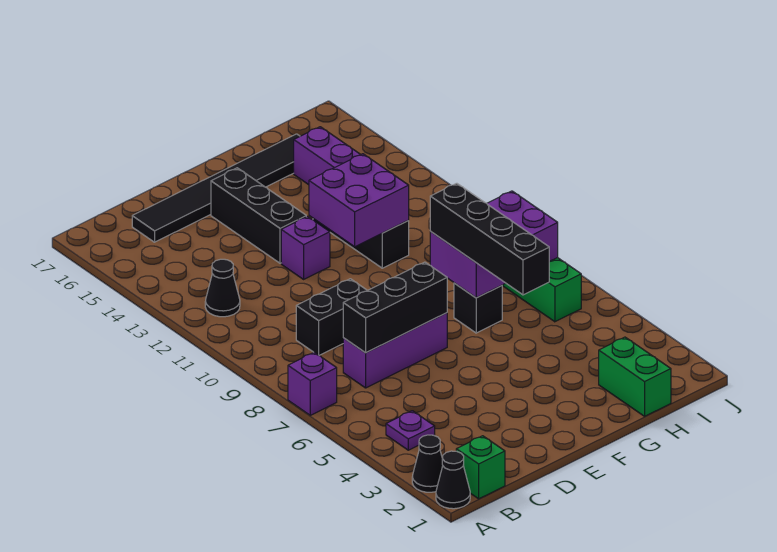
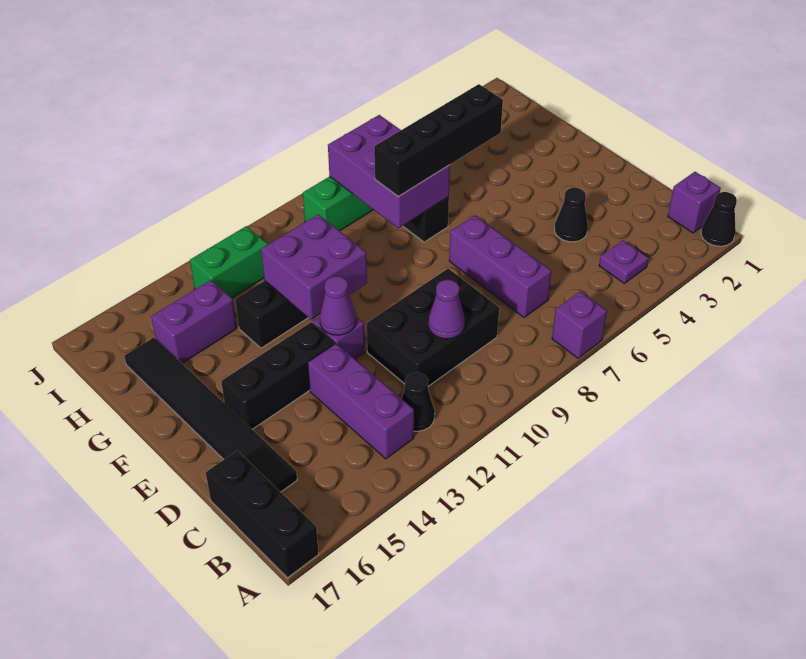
black 1x1 cone [412,435,443,492] -> black 1x1 cone moved to [555,188,588,242]
green 1x1 brick [456,436,505,499] -> purple 1x1 brick [668,172,721,233]
none -> purple 1x3 brick [308,344,414,459]
black 1x3 brick [343,262,447,353] -> black 1x3 brick moved to [206,451,319,578]
black 1x2 brick [296,279,367,356] -> black 2x3 brick [367,269,499,386]
none -> purple 1x1 cone [428,280,465,339]
none -> purple 1x1 cone [320,276,356,335]
green 1x2 brick [599,337,671,416] -> green 1x2 brick moved to [190,226,268,298]

